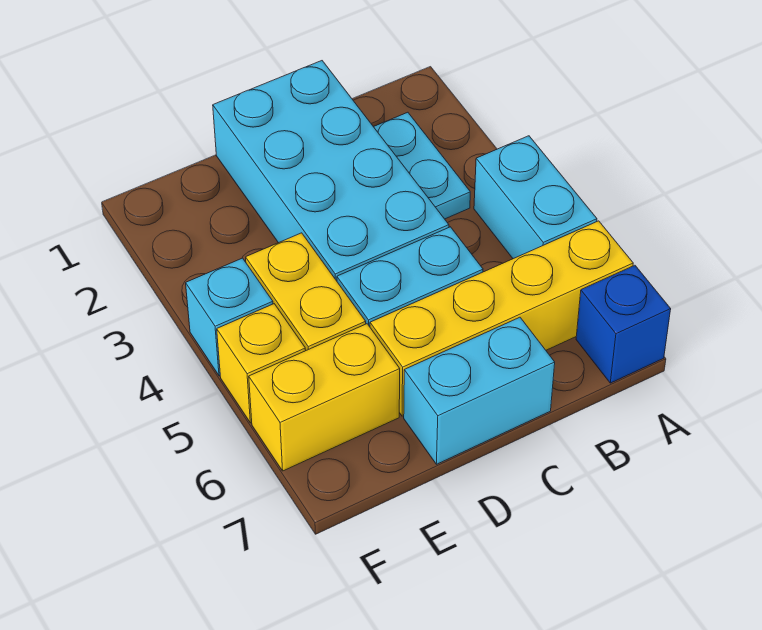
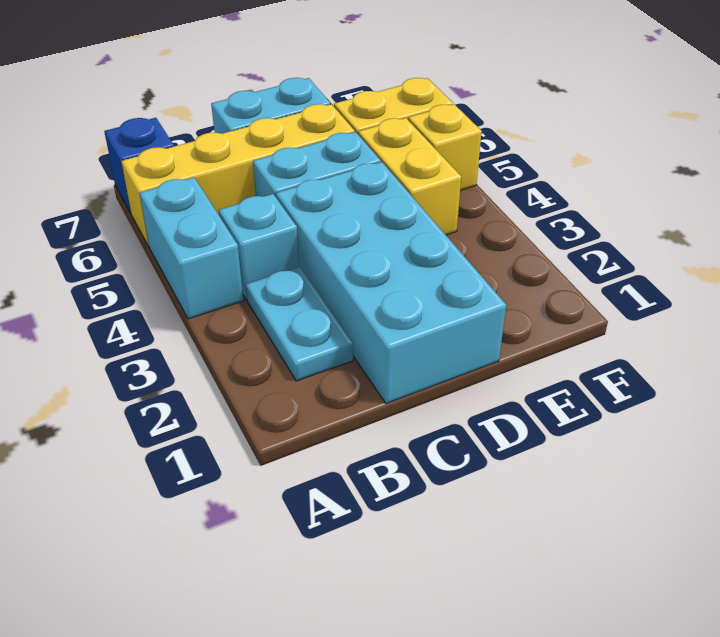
cyan 1x1 brick [186,258,273,376] -> cyan 1x1 brick moved to [219,194,299,300]

